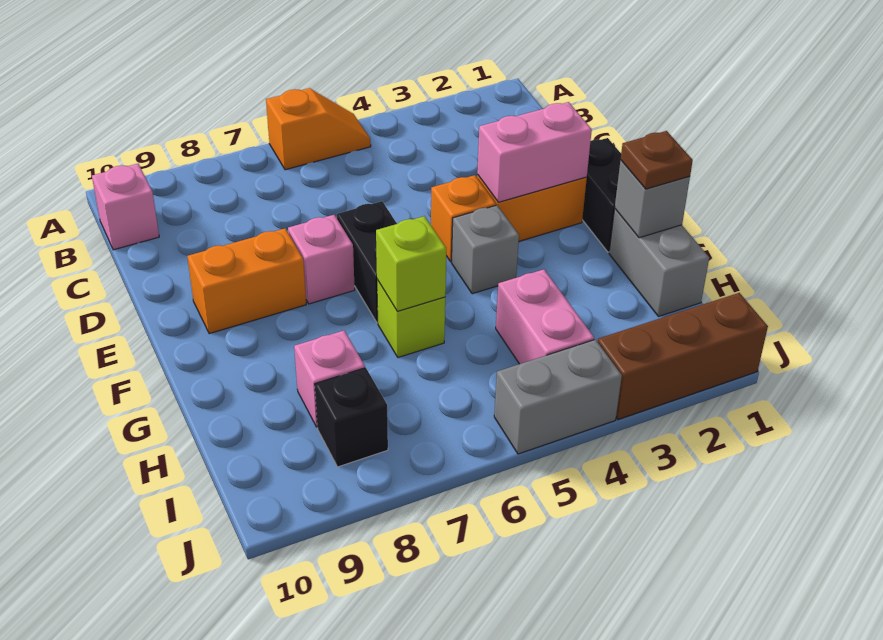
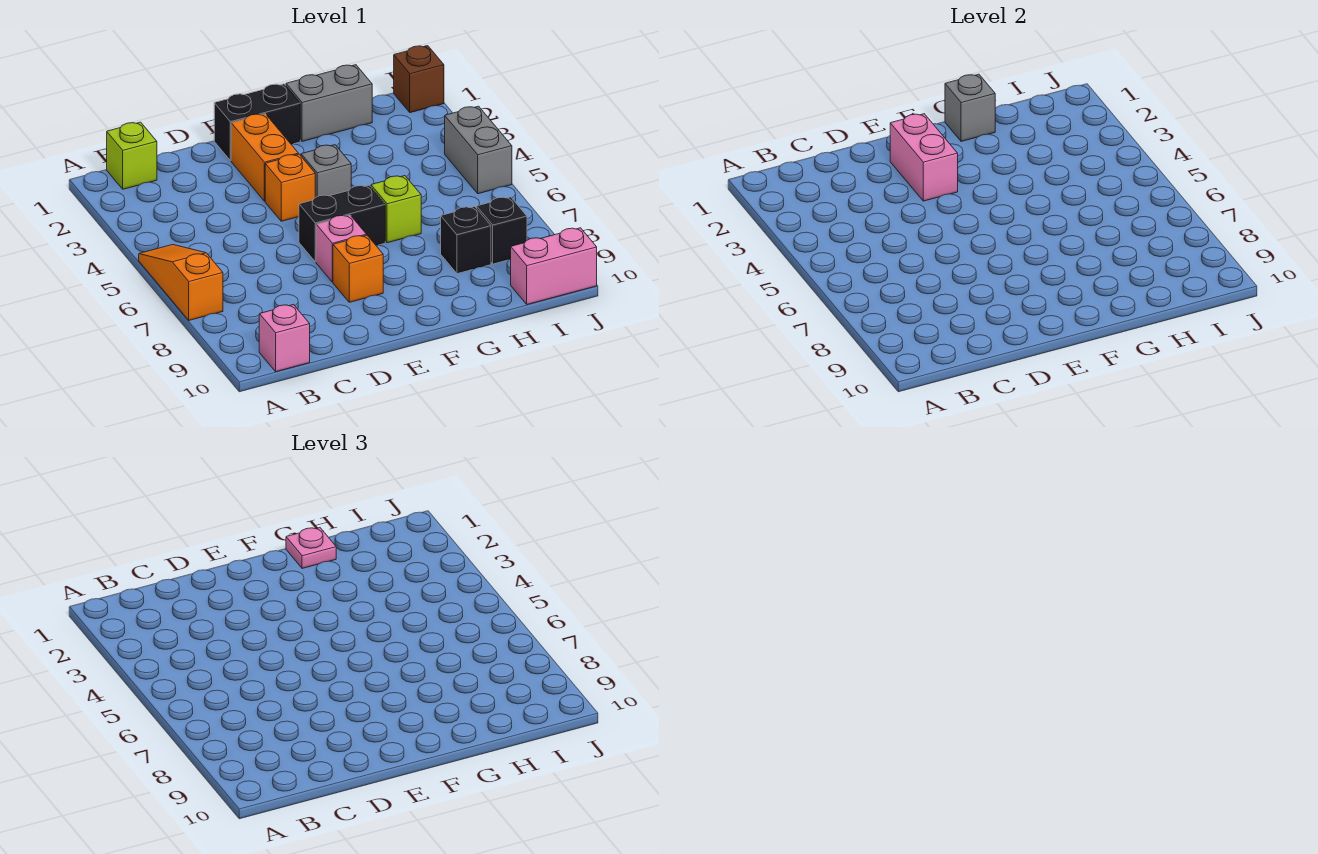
orange 1x2 slope [266,88,371,170] -> orange 1x3 slope [139,245,223,320]
orange 1x2 brick [187,228,306,334] -> orange 1x1 brick [333,235,383,302]
brown 1x1 plate [621,131,693,189] -> pink 1x1 plate [286,528,336,568]
lime 1x1 brick [376,216,446,311] -> lime 1x1 brick moved to [107,122,157,189]
pink 1x2 brick [496,269,594,364] -> pink 1x2 brick moved to [511,228,597,304]
pink 1x1 brick [294,331,365,427] -> black 1x1 brick [441,207,491,274]
brown 1x3 brick [598,293,768,420] -> brown 1x1 brick [394,46,444,113]

